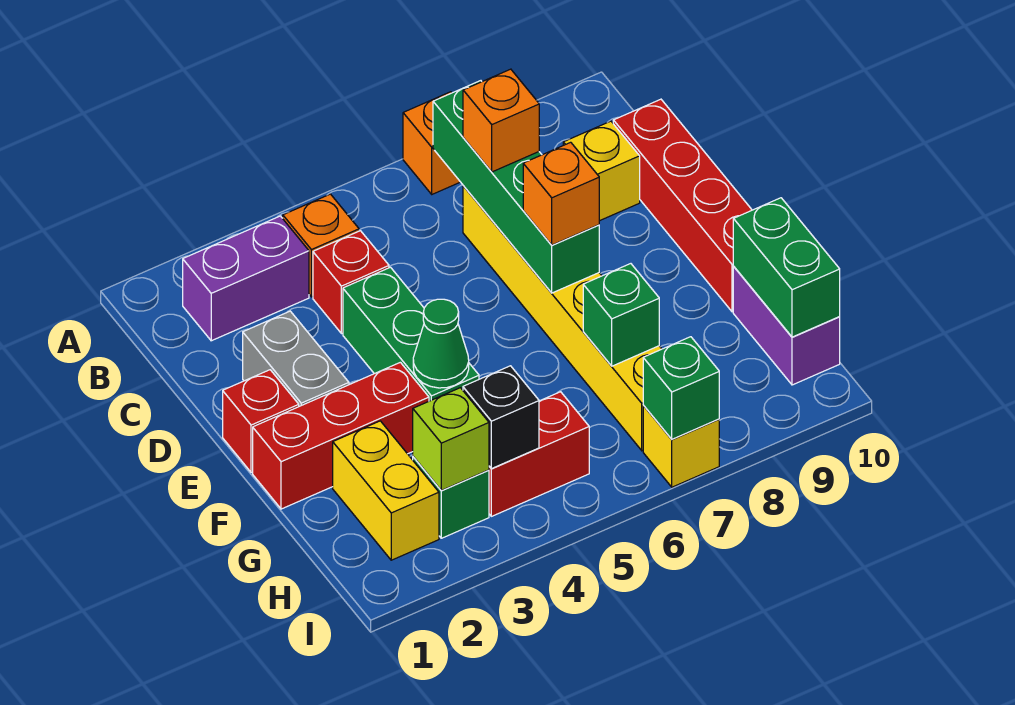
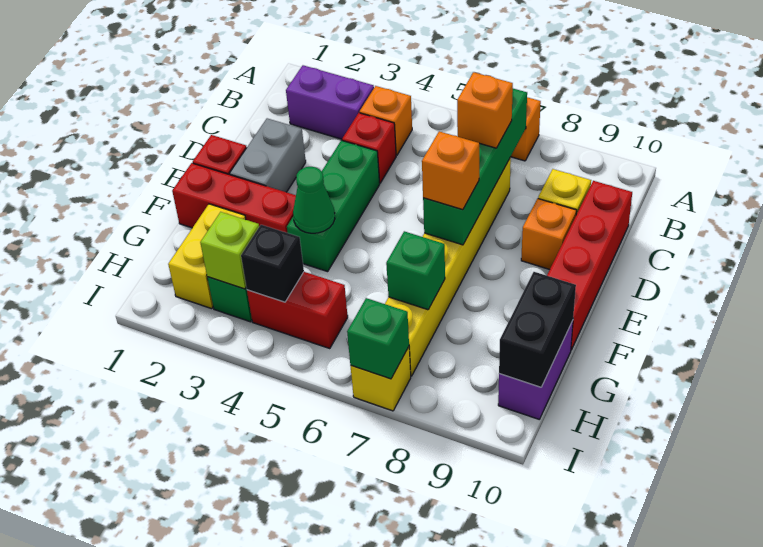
none -> orange 1x1 brick [521,199,577,270]
green 1x2 brick [733,198,840,337] -> black 1x2 brick [499,272,576,387]

